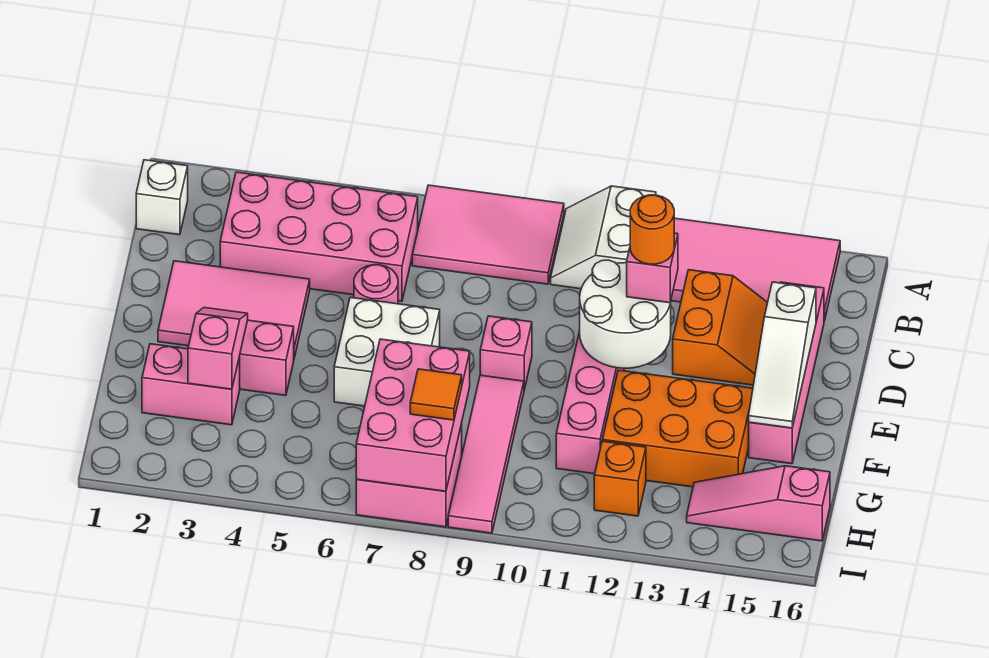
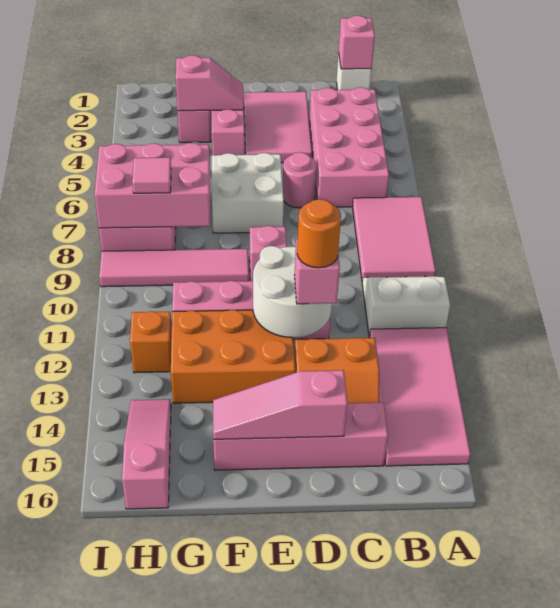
none -> pink 1x1 brick [339,16,375,69]
white 1x3 slope [749,282,816,428] -> pink 1x3 slope [213,370,347,439]
orange 2x3 brick [602,370,753,487] -> orange 2x3 brick turned to [171,310,295,403]
orange 1x1 tile [410,369,462,420] -> pink 1x1 tile [132,157,171,193]

